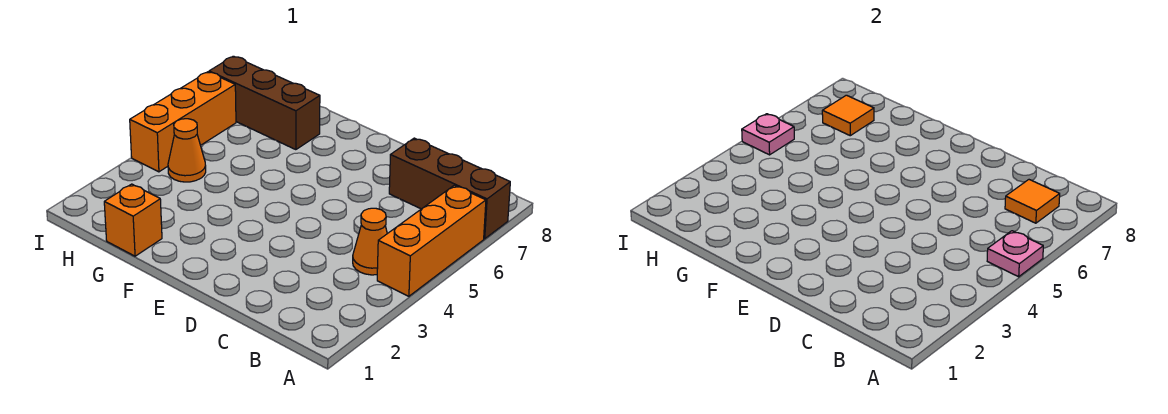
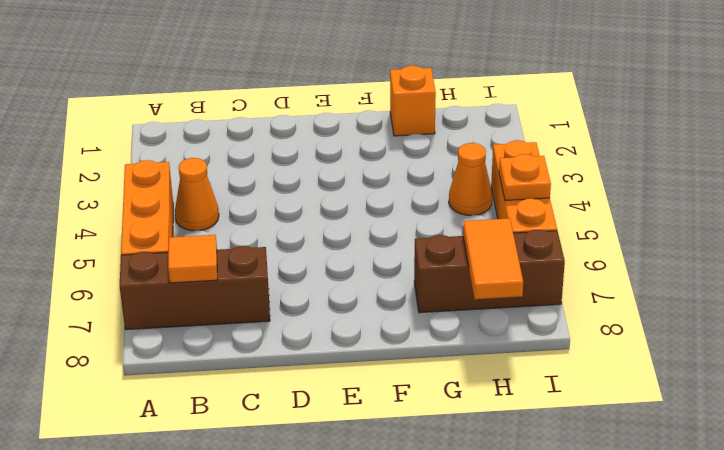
pink 1x1 plate [987,231,1043,277] -> none
orange 1x1 tile [822,95,874,136] -> orange 1x2 tile [463,218,523,299]
pink 1x1 plate [742,114,794,155] -> orange 1x1 plate [499,154,551,201]

